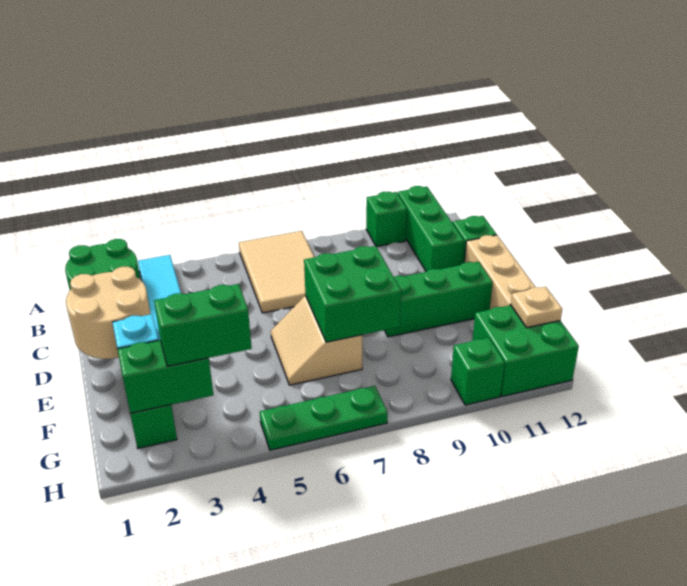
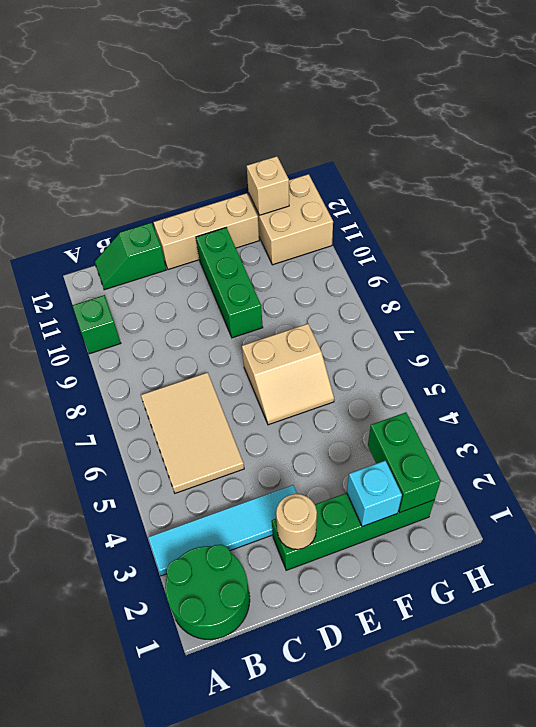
tan 2x3 tile [239,231,314,313] -> tan 2x3 tile turned to [141,372,244,493]
green 1x3 brick [398,186,464,271] -> none
tan 2x2 round brick [66,267,151,359] -> tan 1x1 round brick [276,494,317,549]
green 2x2 brick [304,246,401,342] -> none
green 1x2 brick [154,284,252,366] -> none
green 2x2 brick [473,305,579,397] -> tan 2x2 brick [249,174,333,265]
tan 1x1 plate [511,287,562,328] -> tan 1x1 brick [247,156,289,215]
green 1x3 plate [260,386,388,450] -> none
green 1x1 brick [451,338,505,405] -> none

